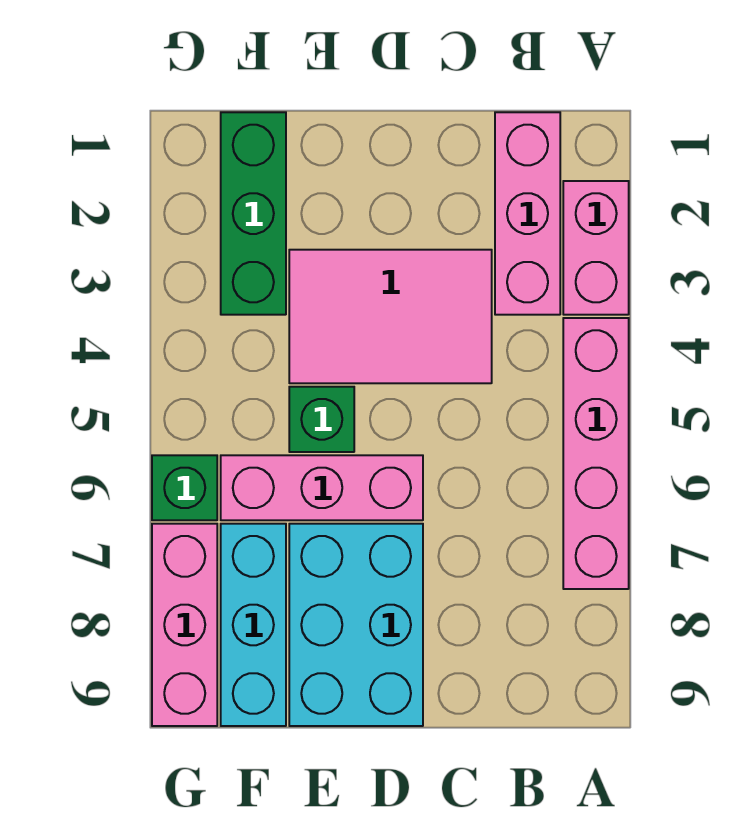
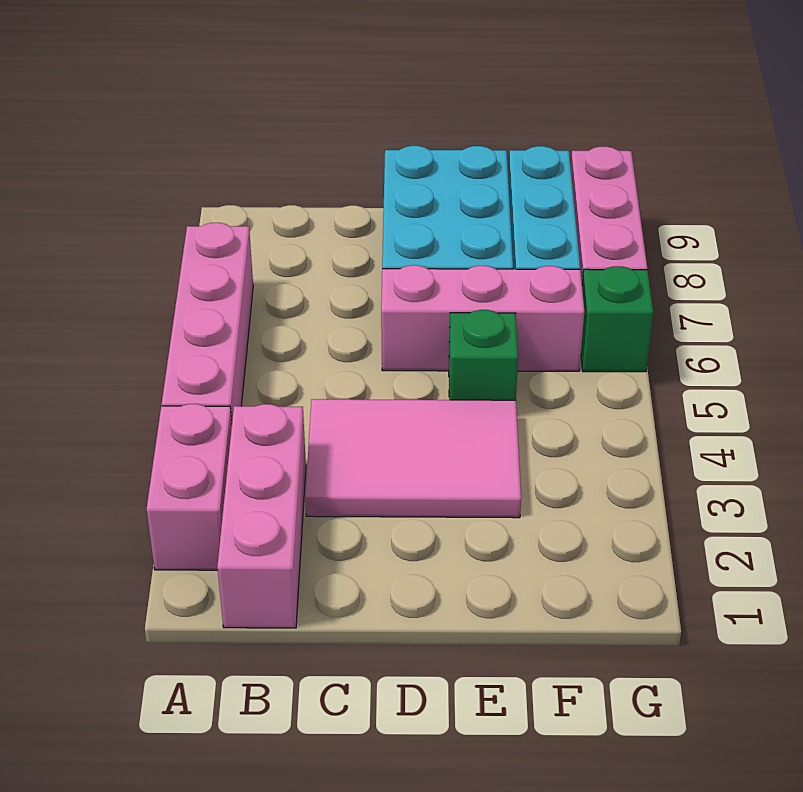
green 1x3 brick [221,112,286,315] -> none

